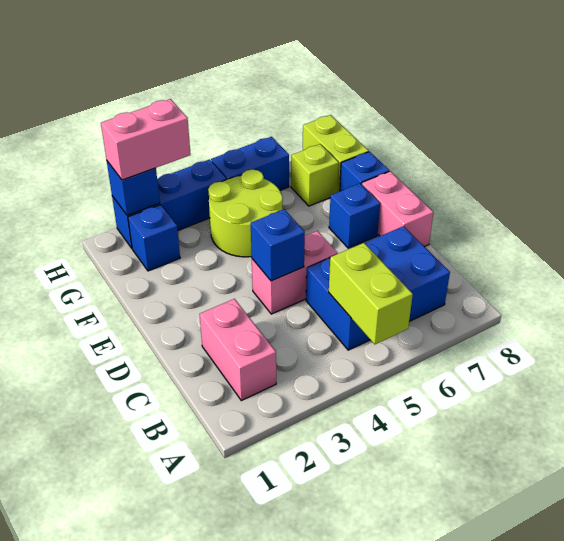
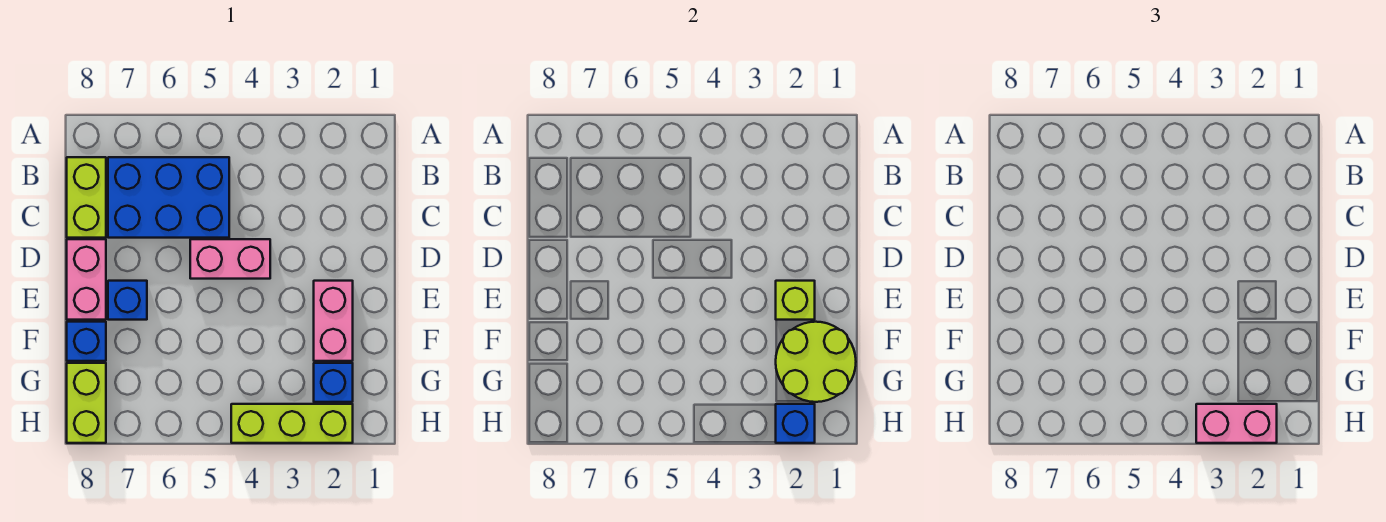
lime 1x2 brick [329,243,413,344] -> lime 1x2 brick moved to [67,157,106,238]
pink 1x2 brick [200,299,276,401] -> pink 1x2 brick moved to [314,281,353,361]
blue 1x1 brick [251,209,305,281] -> none
lime 2x2 round brick [208,169,283,257] -> lime 2x2 round brick moved to [776,322,856,402]
lime 1x1 brick [291,144,339,206] -> lime 1x1 brick moved to [776,281,815,320]
blue 1x3 brick [112,160,226,248] -> lime 1x3 brick [231,404,353,443]
blue 1x2 brick [211,137,289,190] -> none

